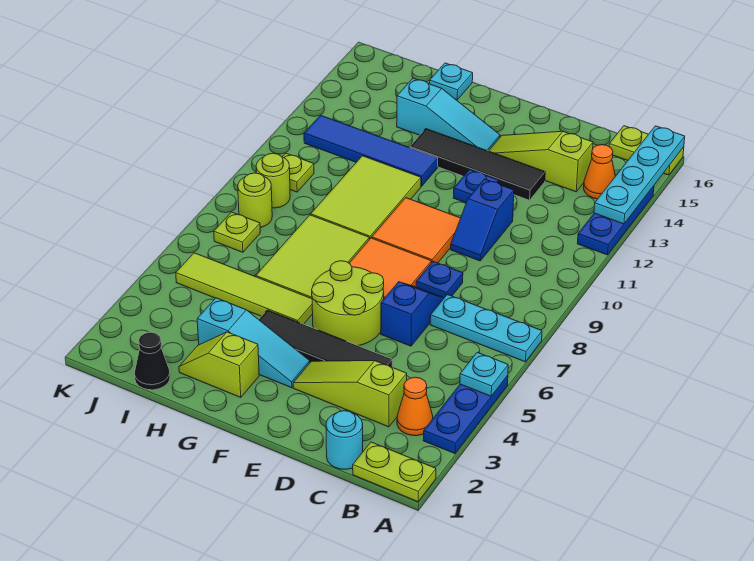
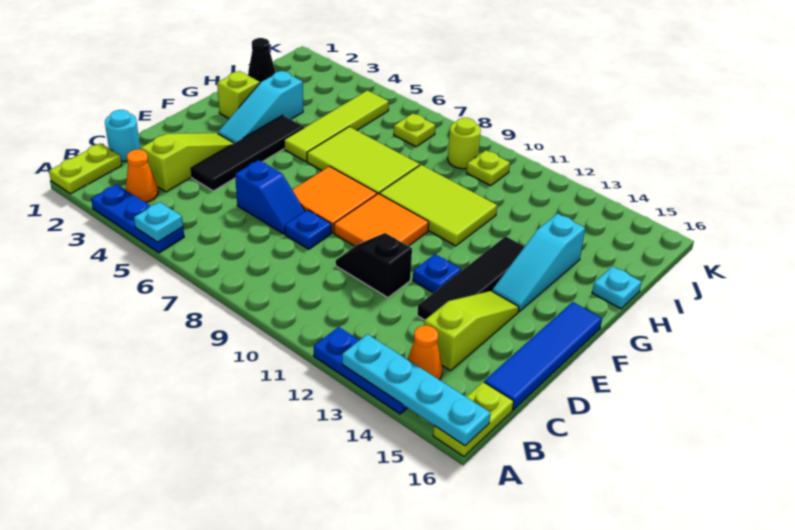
cyan 1x3 plate [430,295,542,362] -> none
blue 1x2 slope [451,179,514,261] -> black 1x2 slope [336,233,412,297]
lime 2x2 round brick [312,261,384,346] -> none
blue 1x4 tile [304,115,438,186] -> blue 1x4 tile moved to [484,302,602,410]
lime 1x1 round brick [238,173,272,227] -> none

